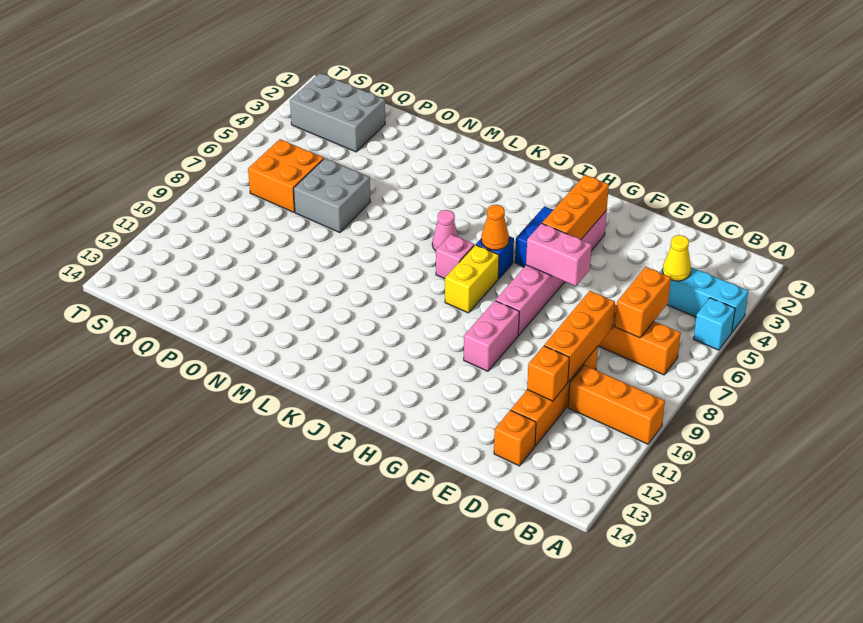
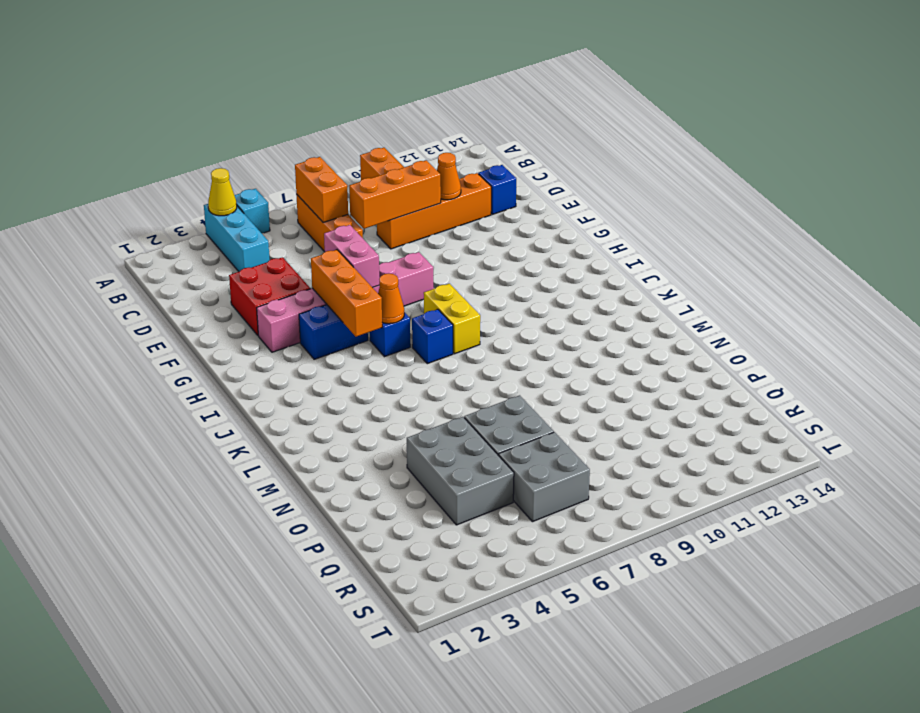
yellow 1x1 cone [663,235,691,281] -> yellow 1x1 cone moved to [208,168,237,216]
orange 1x2 brick [615,267,671,338] -> orange 1x2 brick turned to [295,157,348,222]
orange 1x1 brick [527,346,569,401] -> orange 1x1 cone [437,153,461,200]
orange 1x1 brick [494,410,536,466] -> blue 1x1 brick [478,165,516,214]
none -> red 2x2 brick [229,257,310,335]
orange 1x3 brick [542,175,609,240] -> orange 1x3 brick turned to [311,250,382,337]
pink 1x2 brick [464,301,519,371] -> none
yellow 1x2 brick [445,245,499,313] -> yellow 1x2 brick turned to [424,284,480,354]
pink 1x1 brick [436,234,474,279] -> blue 1x1 brick [412,309,453,364]
pink 1x1 cone [432,210,458,251] -> none
grey 2x3 brick [290,73,385,152] -> grey 2x3 brick moved to [407,417,514,525]
orange 2x2 brick [248,139,324,212] -> grey 2x2 brick [499,432,590,522]

